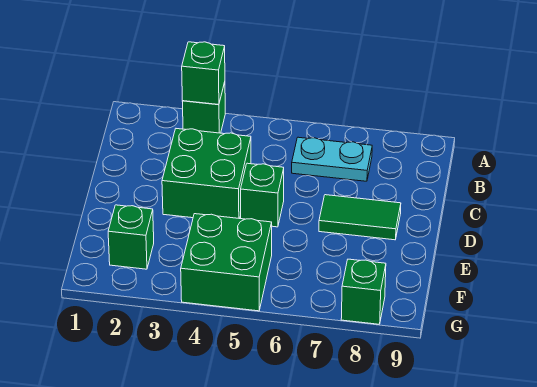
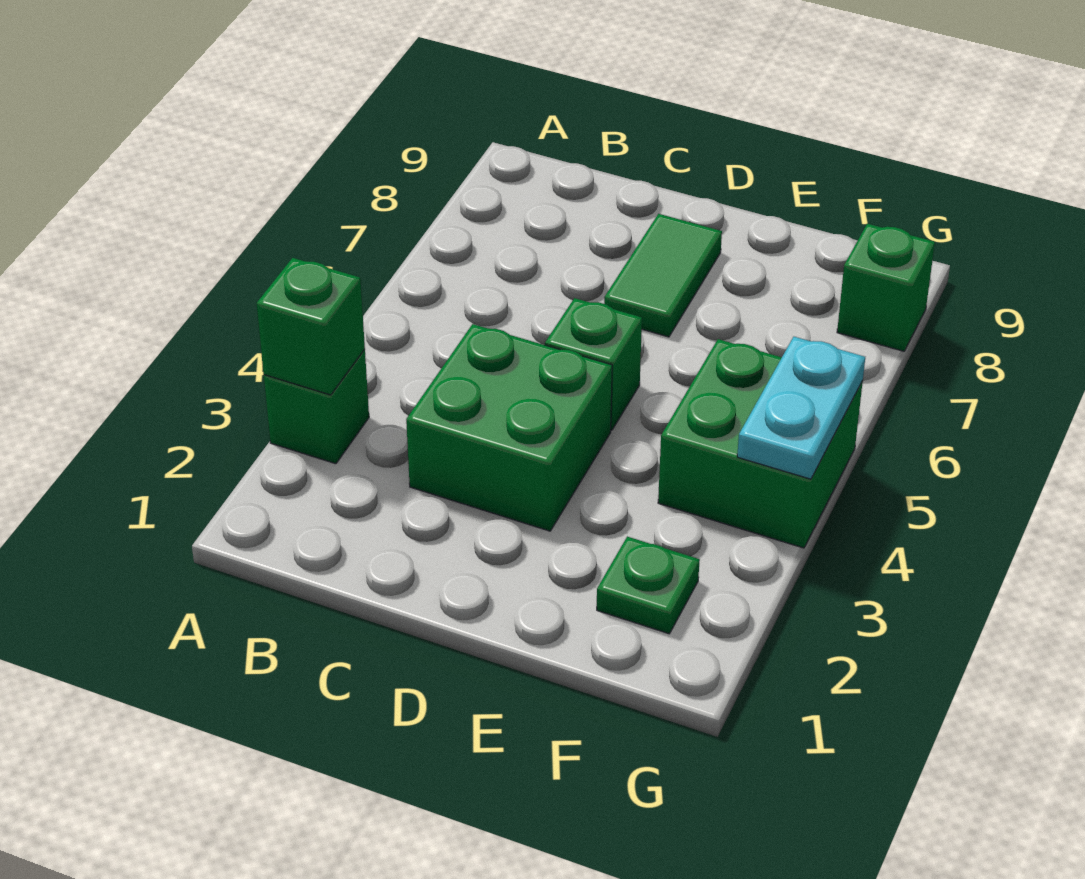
cyan 1x2 plate [292,137,372,181] -> cyan 1x2 plate moved to [737,337,865,479]
green 1x1 brick [108,205,154,269] -> green 1x1 plate [597,537,700,634]

